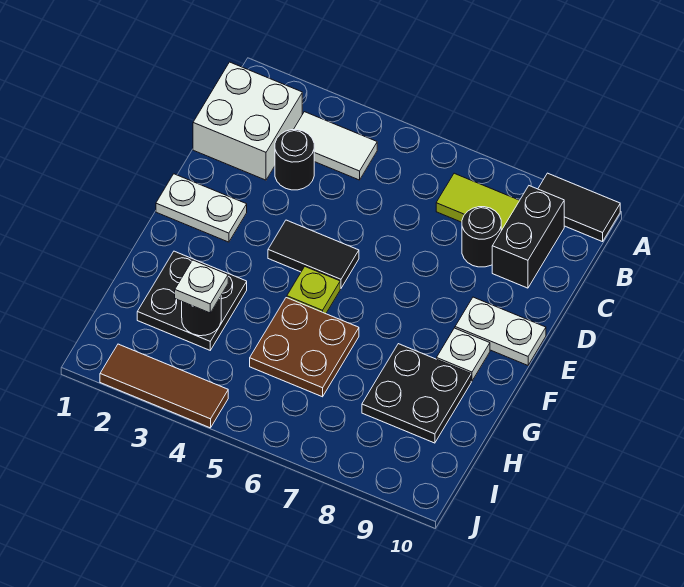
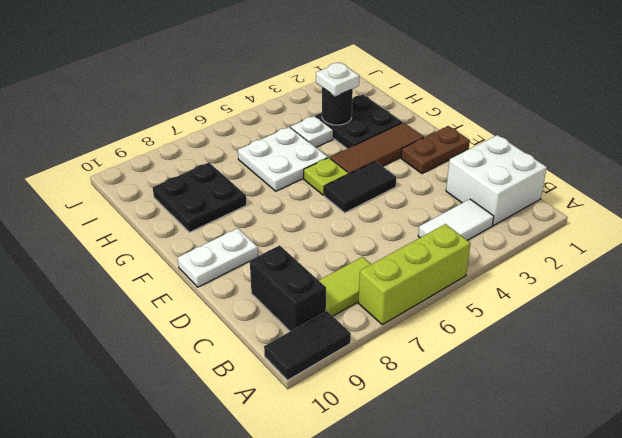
none -> lime 1x3 brick [358,224,471,325]
black 1x1 round brick [275,130,314,190] -> none
black 1x1 round brick [462,207,501,267] -> none
white 1x2 plate [156,174,247,242] -> brown 1x2 plate [401,126,470,174]
white 1x1 plate [437,328,490,381] -> white 1x1 plate moved to [291,116,333,147]
brown 2x2 plate [250,298,359,397] -> white 2x2 plate [238,127,328,191]
brown 1x3 tile [100,344,228,428] -> brown 1x3 tile moved to [330,123,424,174]

